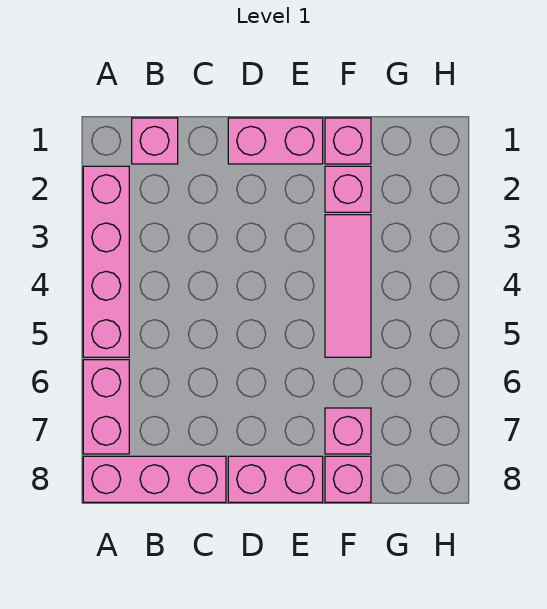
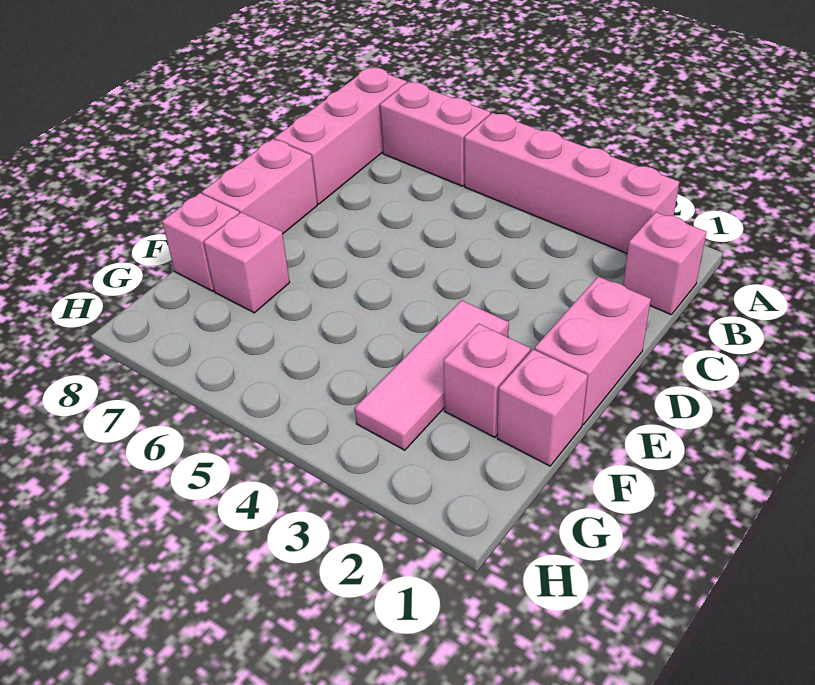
pink 1x3 tile [325,215,371,357] -> pink 1x3 tile turned to [355,300,509,450]

